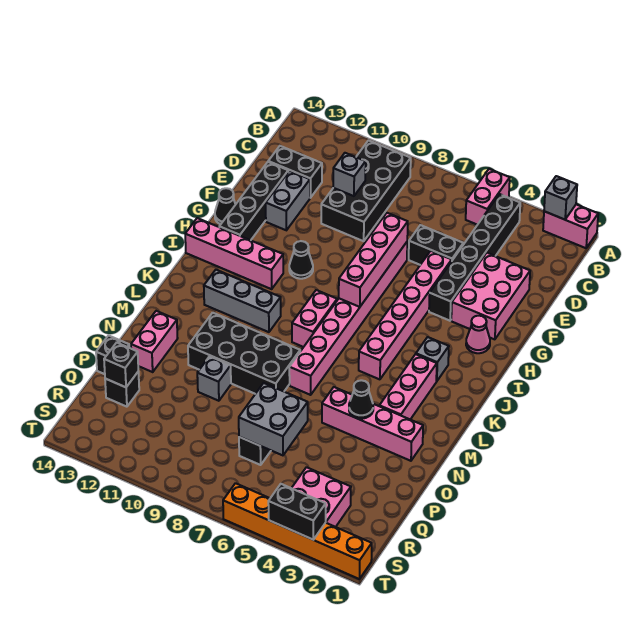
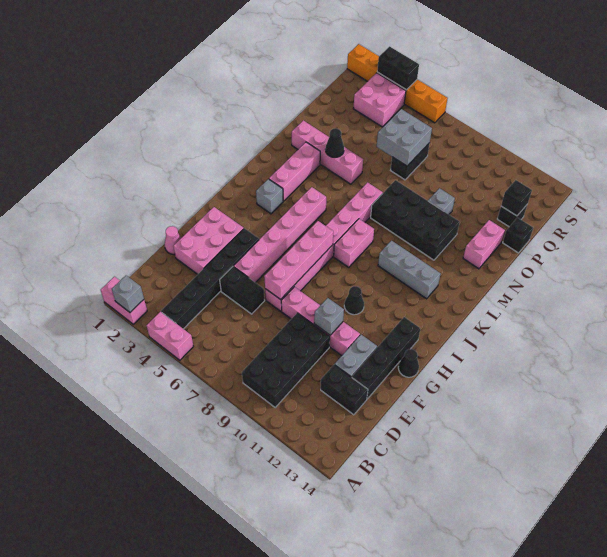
pink 1x2 brick [466,169,510,225] -> pink 1x2 brick turned to [147,312,193,360]
grey 1x1 brick [333,153,366,196] -> grey 1x1 brick moved to [314,298,344,335]
pink 1x1 cone [466,316,490,353] -> pink 1x1 cone moved to [165,226,181,255]
pink 1x4 brick [185,218,283,289] -> pink 1x4 brick moved to [281,287,360,356]

